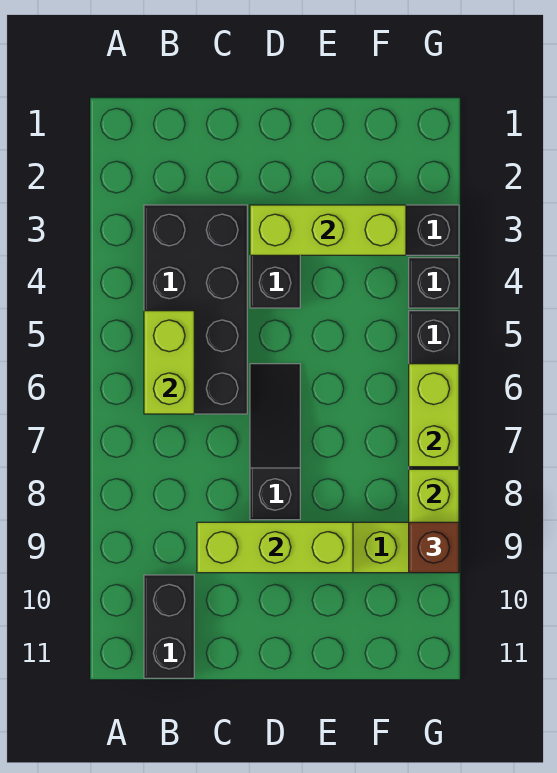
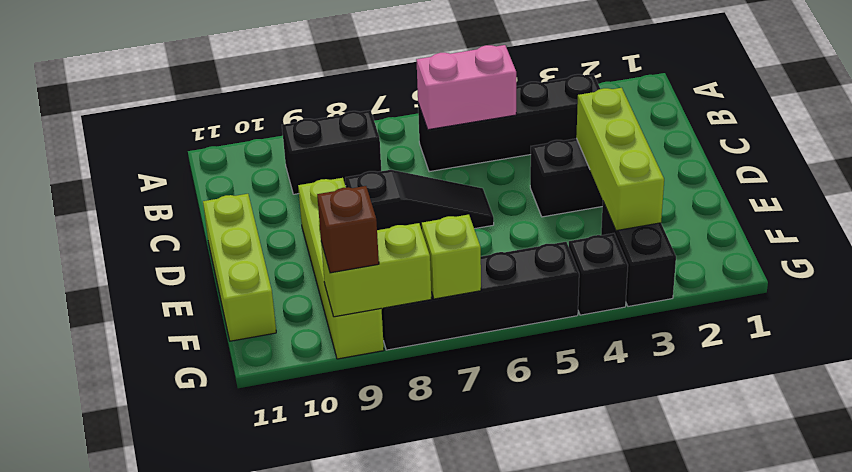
black 2x4 brick [144,205,247,414] -> black 1x4 brick [418,74,600,172]
lime 1x2 brick [144,311,194,414] -> pink 1x2 brick [416,45,516,130]
black 1x2 brick [144,575,194,678] -> black 1x2 brick moved to [282,110,381,194]
lime 1x3 brick [197,522,353,573] -> lime 1x3 brick moved to [203,194,276,341]
lime 1x2 brick [409,364,459,467] -> lime 1x1 brick [422,215,481,299]

